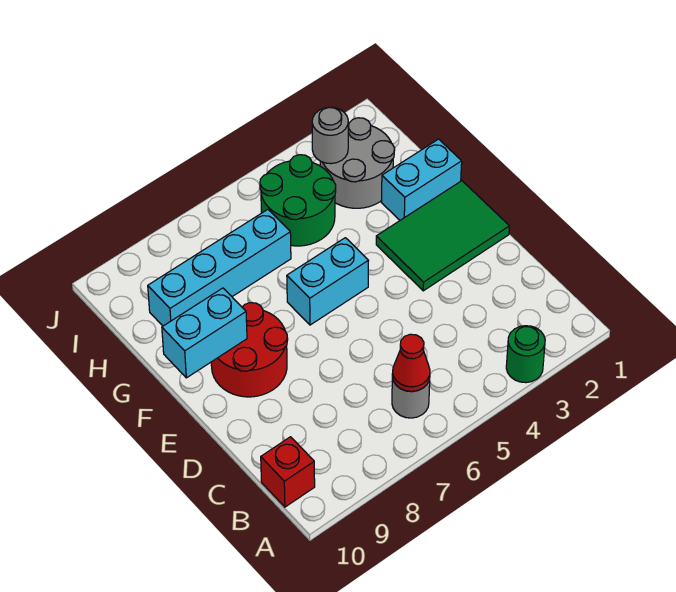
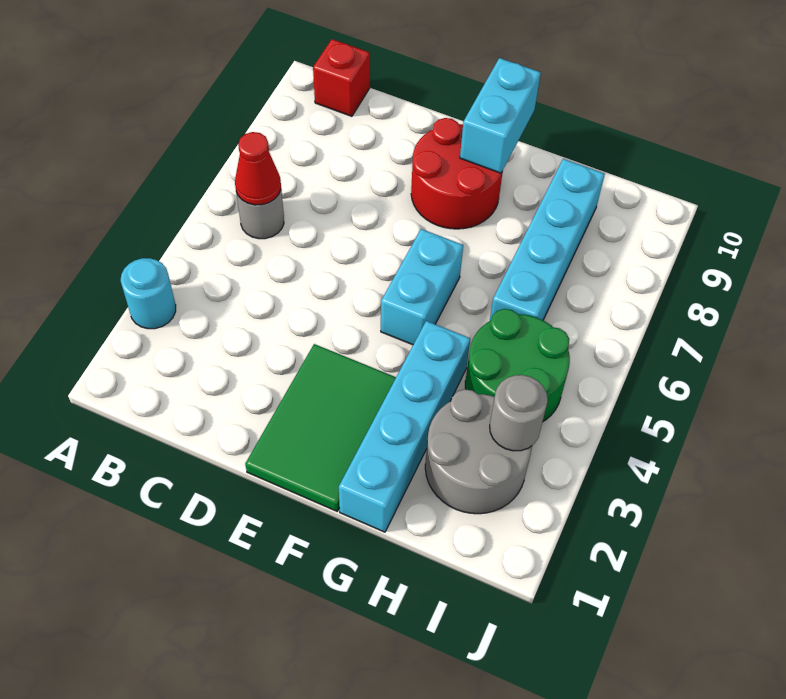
green 1x1 round brick [506,326,545,383] -> cyan 1x1 round brick [121,258,176,329]
cyan 1x2 brick [382,139,462,220] -> cyan 1x4 brick [339,321,470,532]

